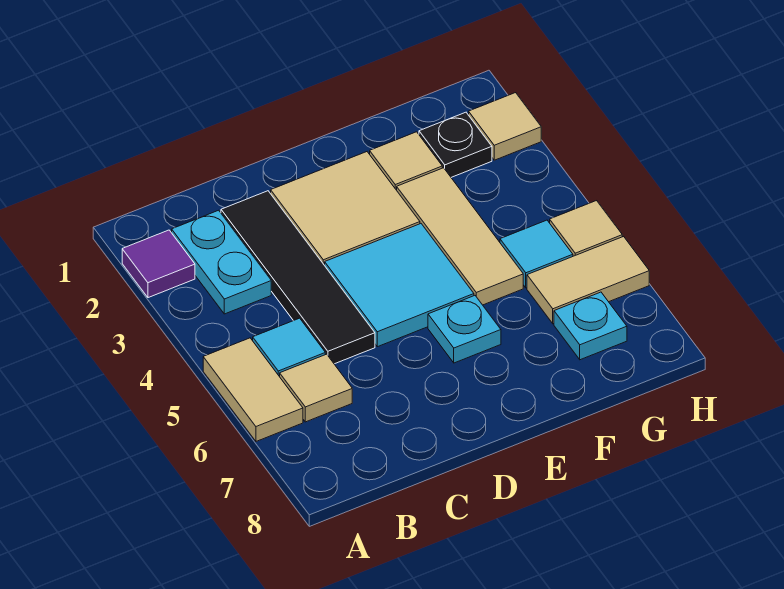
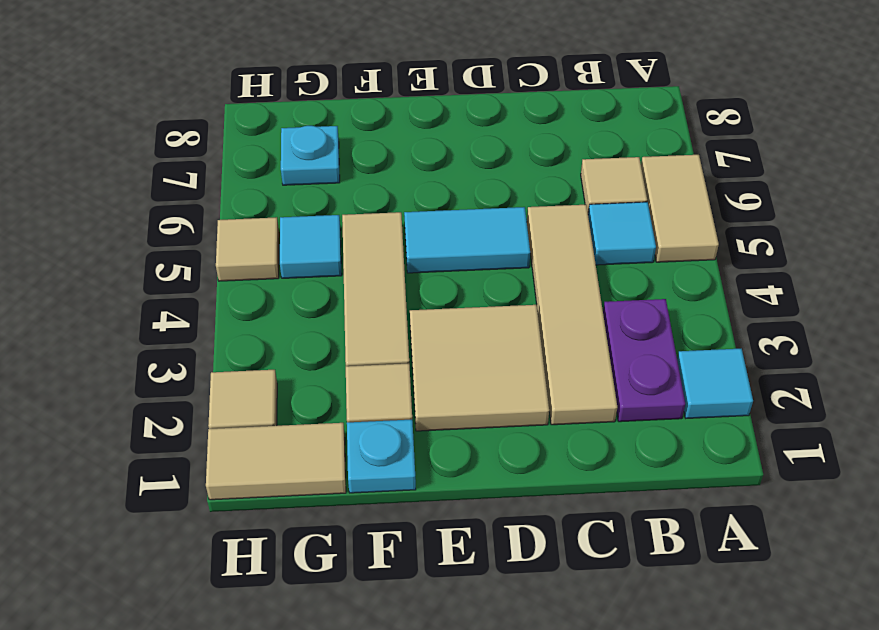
purple 1x1 tile [122,230,195,298] -> cyan 1x1 tile [677,348,753,418]
cyan 1x2 plate [172,210,271,314] -> purple 1x2 plate [603,299,685,422]
black 1x4 tile [221,191,375,364] -> tan 1x4 tile [527,205,617,425]
cyan 2x2 tile [325,224,474,347] -> cyan 1x2 tile [404,207,530,273]
cyan 1x1 plate [428,296,501,363] -> cyan 1x1 plate moved to [347,420,416,493]
black 1x1 plate [419,112,492,177] -> none
tan 1x2 tile [527,237,649,324] -> tan 1x2 tile moved to [206,423,346,500]

